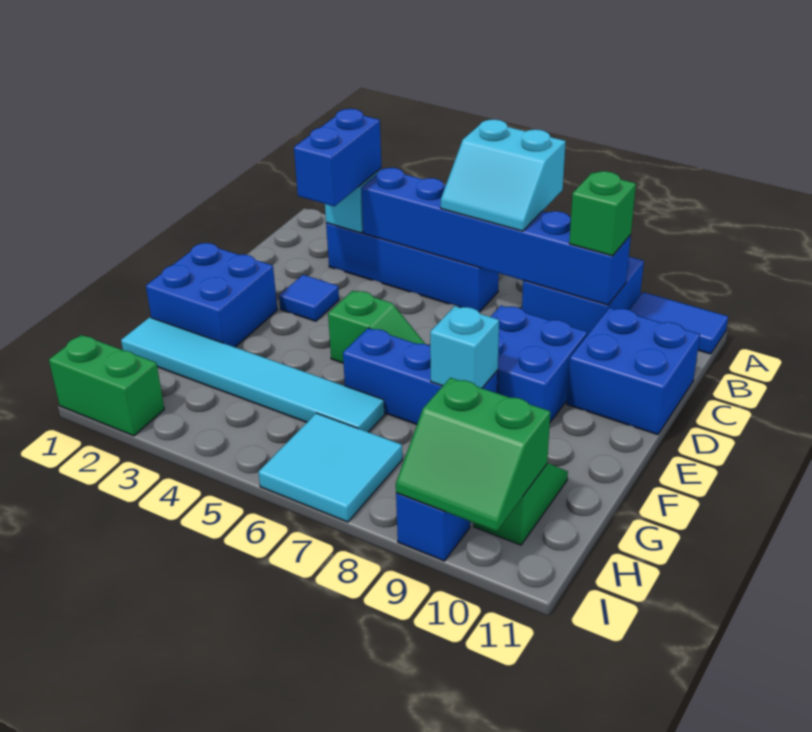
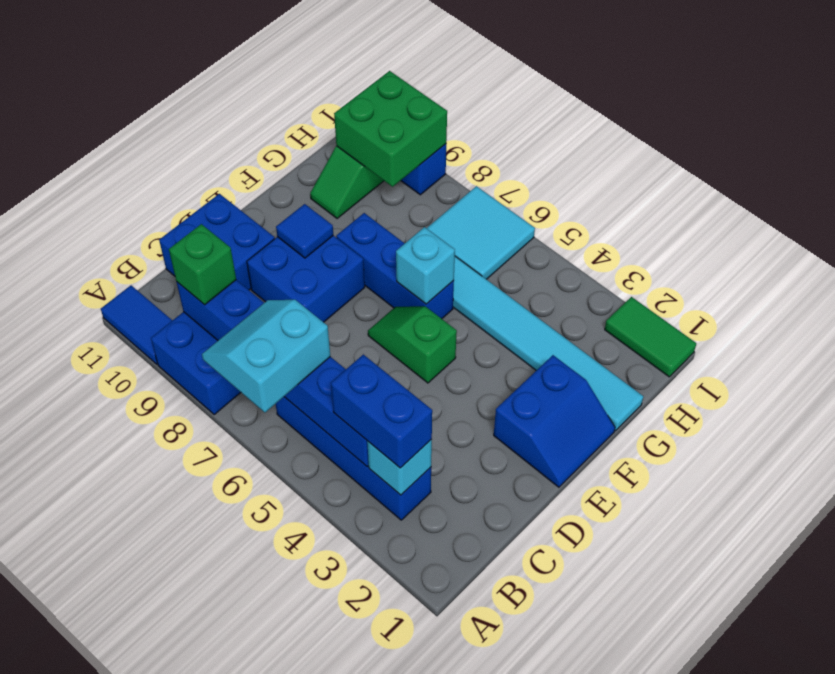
cyan 2x2 slope [441,120,566,231] -> cyan 2x2 slope turned to [202,300,330,412]
blue 1x2 brick [294,109,382,206] -> blue 1x2 brick turned to [331,355,432,468]
blue 1x1 tile [279,275,339,321] -> blue 1x1 tile moved to [276,204,333,258]
blue 2x2 brick [146,243,277,347] -> blue 2x2 slope [494,355,615,487]
cyan 1x1 brick [430,306,499,388] -> cyan 1x1 brick moved to [396,227,455,304]
green 2x2 slope [396,378,550,531] -> green 2x2 brick [334,71,447,187]
green 1x2 brick [49,335,164,436] -> green 1x2 tile [605,297,696,377]

